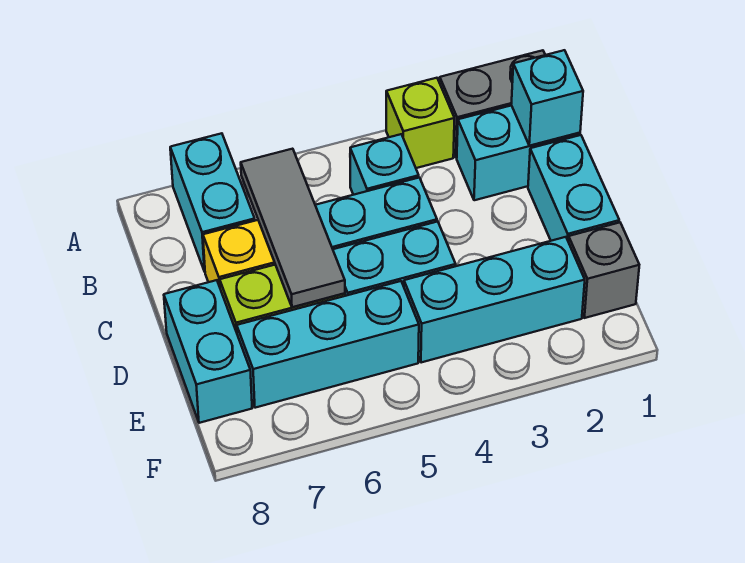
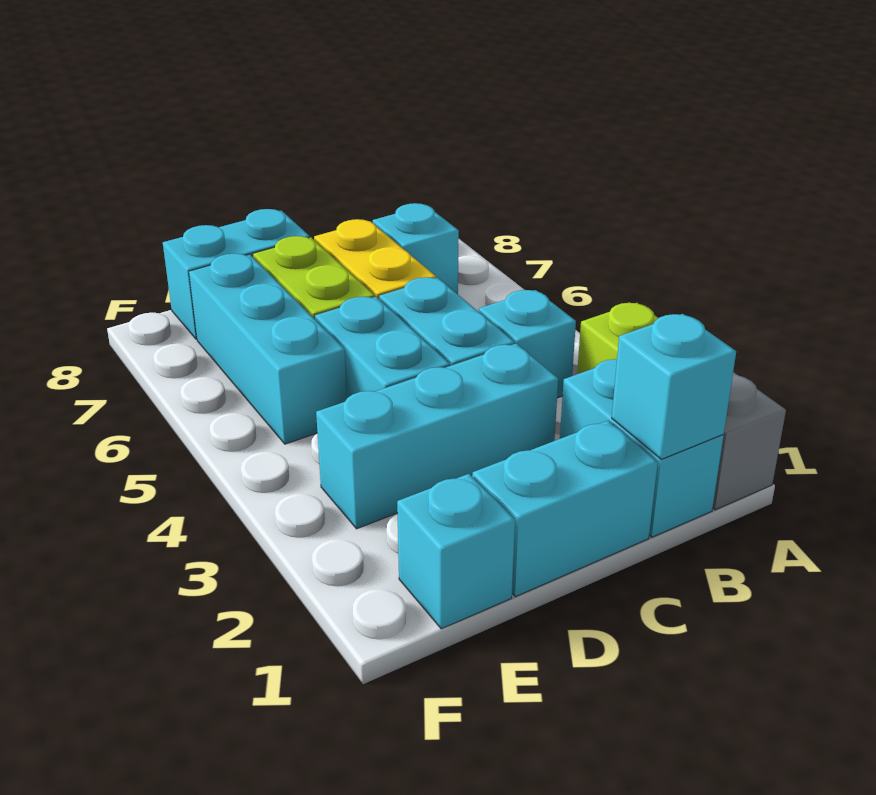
cyan 1x2 brick [170,133,255,272] -> cyan 1x1 brick [373,203,459,294]
grey 1x3 tile [241,149,345,307] -> none
grey 1x1 brick [568,222,639,318] -> cyan 1x1 brick [397,474,515,629]
cyan 1x3 brick [404,237,585,363] -> cyan 1x3 brick turned to [316,344,558,529]

